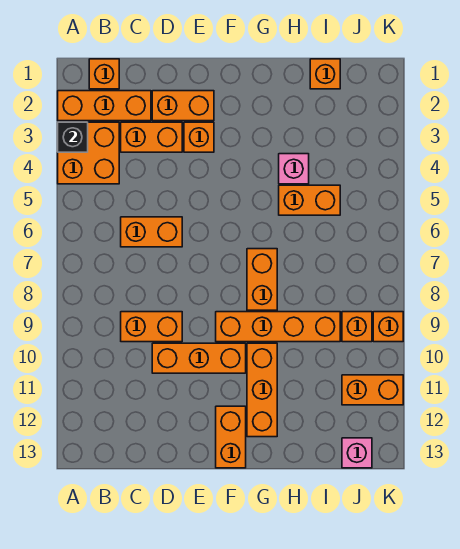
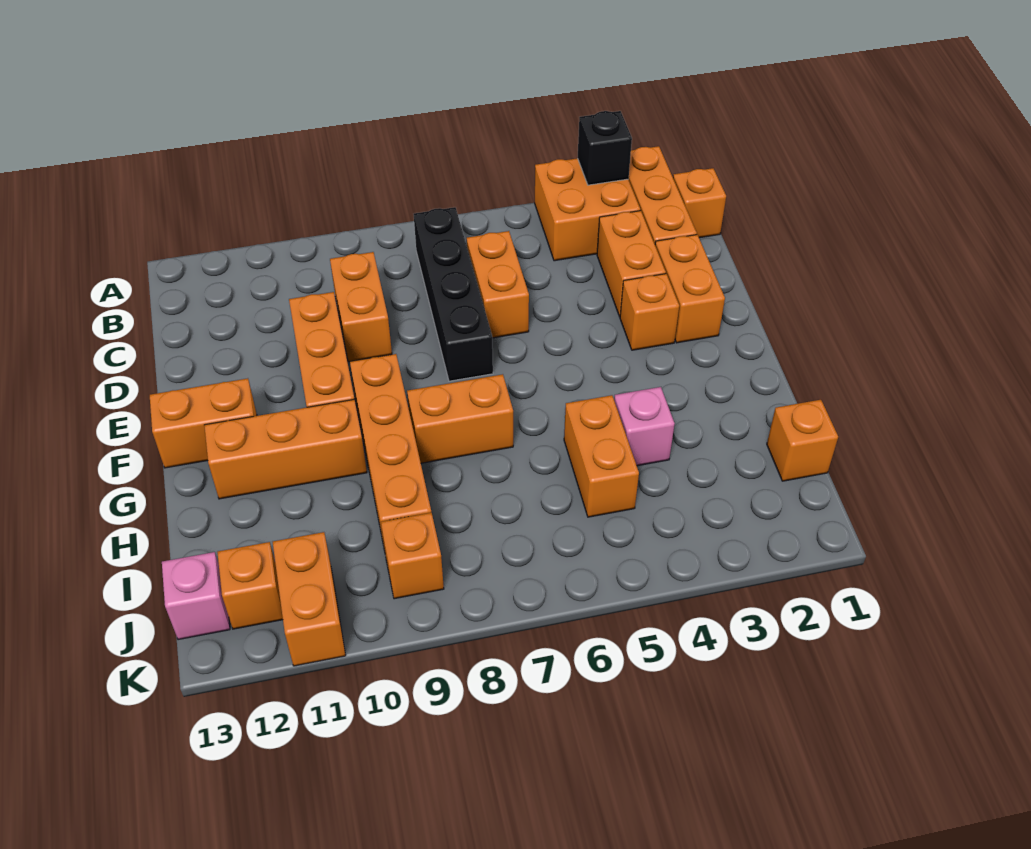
none -> black 1x4 brick [414,207,493,381]
orange 1x1 brick [373,312,403,342] -> orange 1x1 brick moved to [217,542,283,629]

